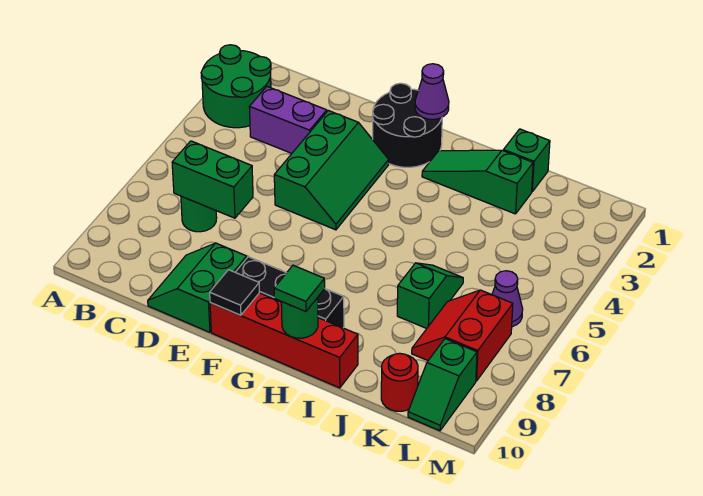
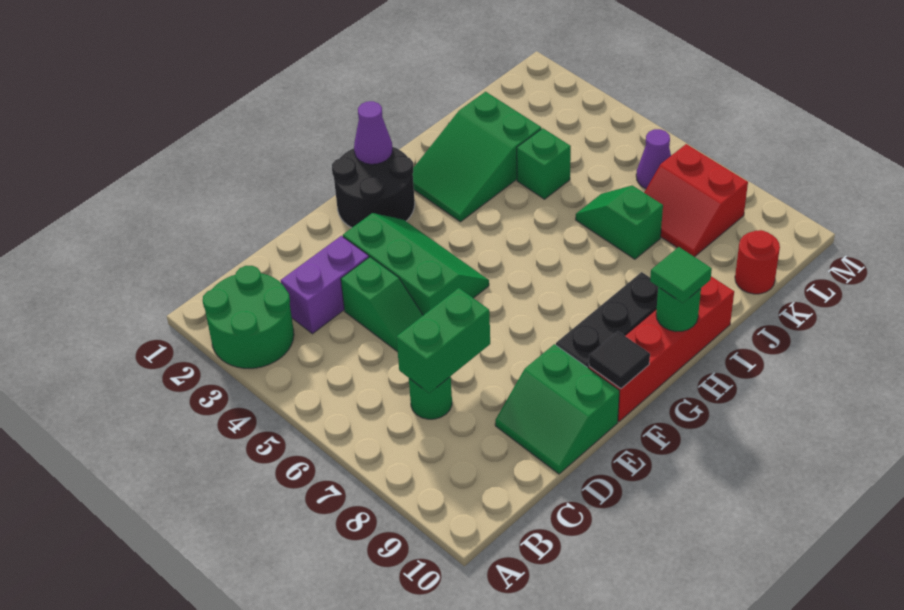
green 1x3 slope [422,150,533,214] -> green 2x3 slope [413,92,541,222]
green 1x1 brick [503,129,550,192] -> green 1x1 brick moved to [517,128,571,199]
green 1x2 slope [408,339,477,431] -> green 1x2 slope moved to [341,257,423,352]

